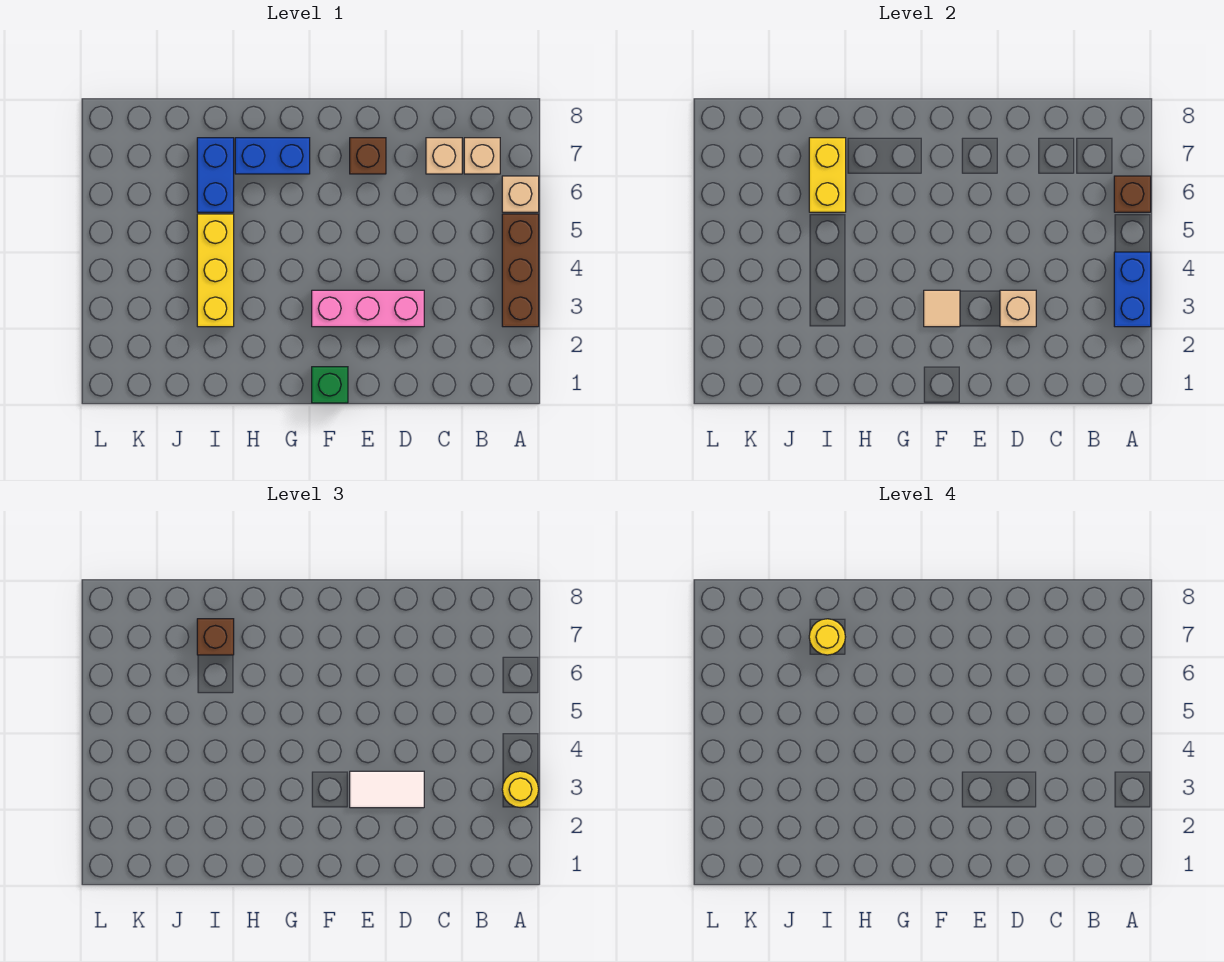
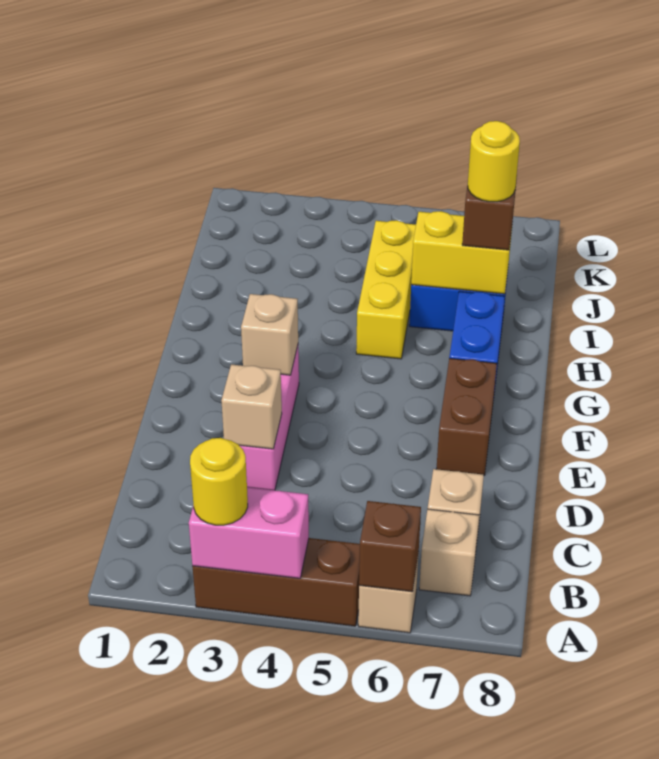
blue 1x2 brick [1114,252,1151,327] -> pink 1x2 brick [189,487,309,578]
white 1x2 tile [350,771,424,808] -> none
brown 1x1 brick [350,138,386,174] -> brown 1x2 brick [437,358,497,475]
green 1x1 brick [312,367,348,403] -> none
tan 1x1 tile [924,290,960,327] -> tan 1x1 brick [241,294,298,375]
yellow 1x3 brick [197,214,234,327] -> yellow 1x3 brick turned to [356,220,416,359]

